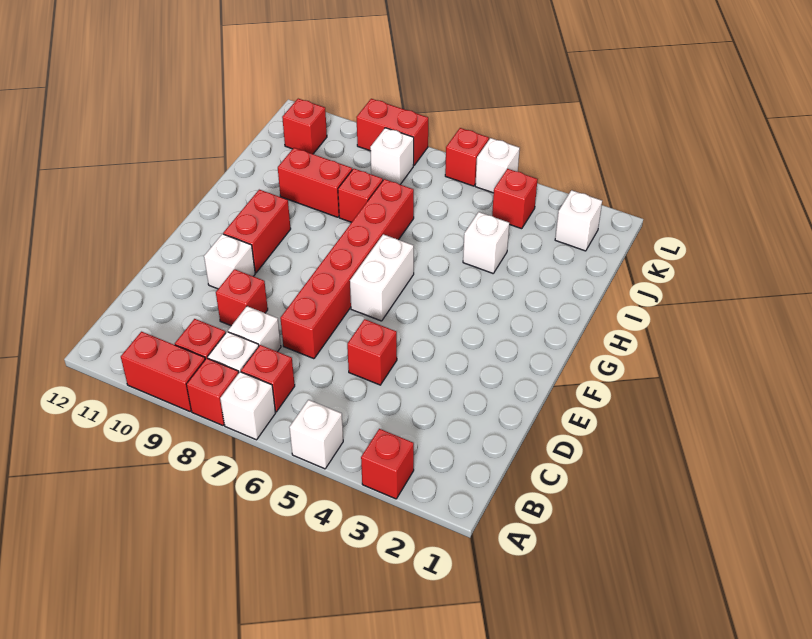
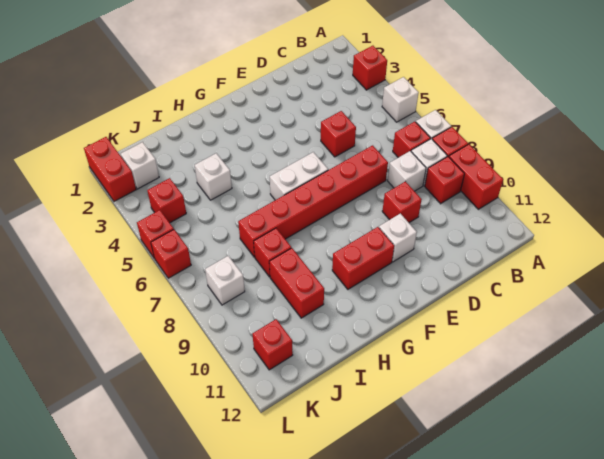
white 1x1 brick [475,138,520,193] -> red 1x1 brick [137,210,174,258]
red 1x2 brick [356,99,428,166] -> red 1x2 brick moved to [84,137,136,201]

